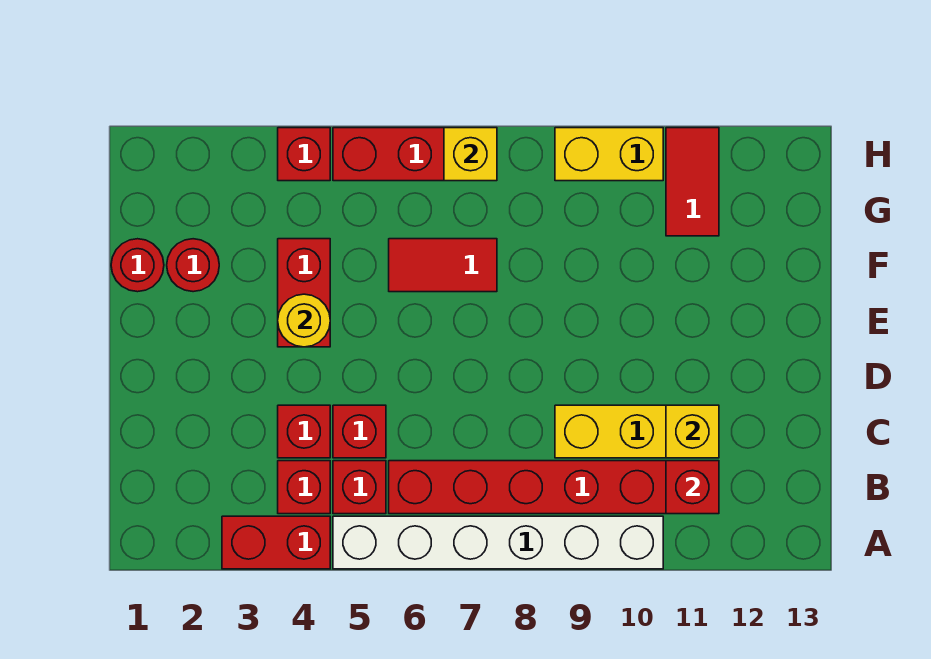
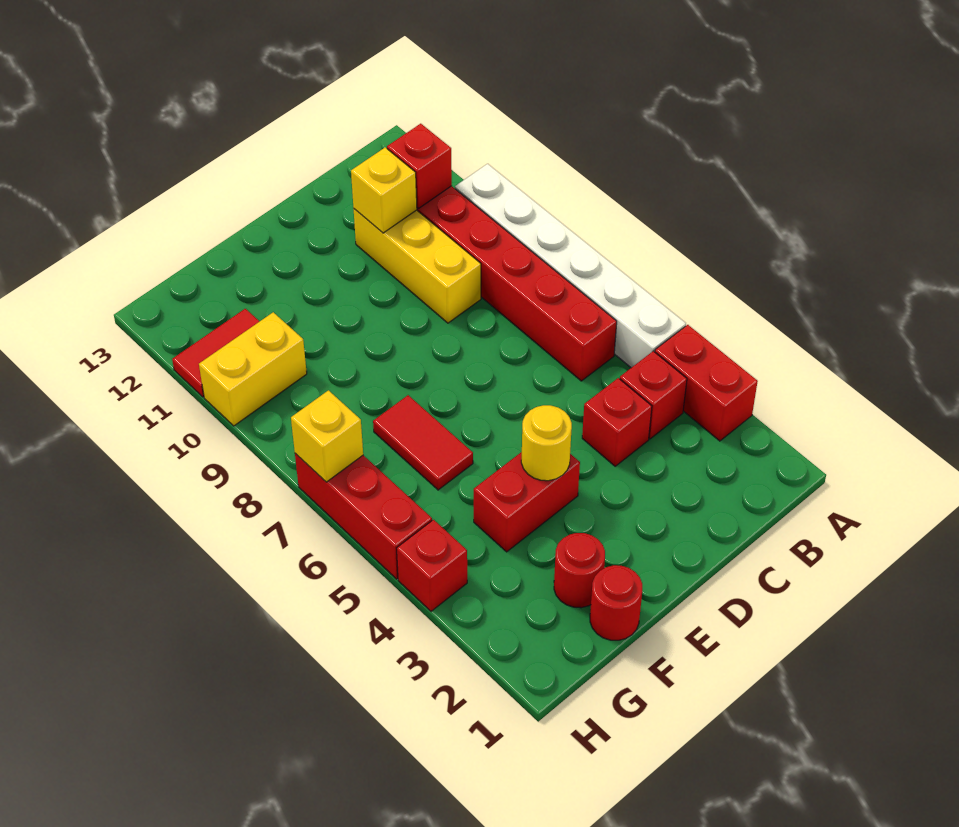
red 1x1 brick [333,461,386,514] -> none
red 1x1 brick [333,405,386,458] -> none
yellow 1x2 brick [555,128,663,181] -> yellow 1x2 brick turned to [199,312,307,426]

